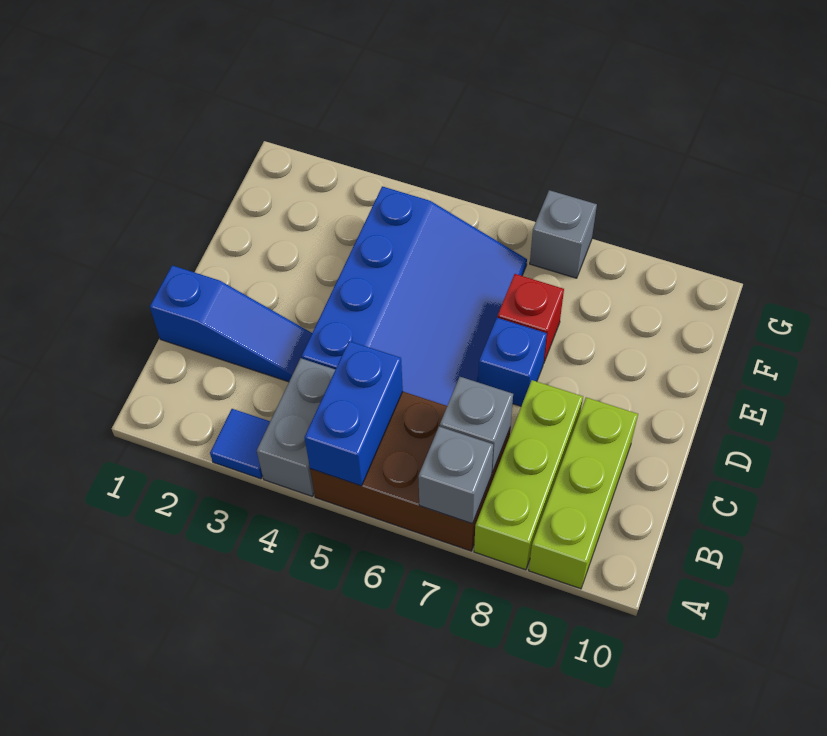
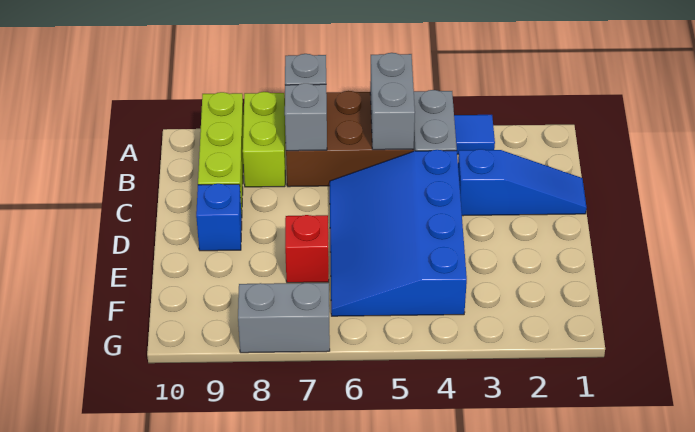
blue 1x2 brick [305,341,403,486] -> grey 1x2 brick [370,53,415,150]
lime 1x3 brick [474,380,583,570] -> lime 1x2 brick [243,92,286,187]
blue 1x3 slope [150,265,312,382] -> blue 1x3 slope turned to [458,149,587,216]
blue 1x1 brick [478,318,547,406] -> blue 1x1 brick moved to [196,184,242,251]
grey 1x1 brick [530,190,597,278] -> grey 1x2 brick [238,283,330,353]

